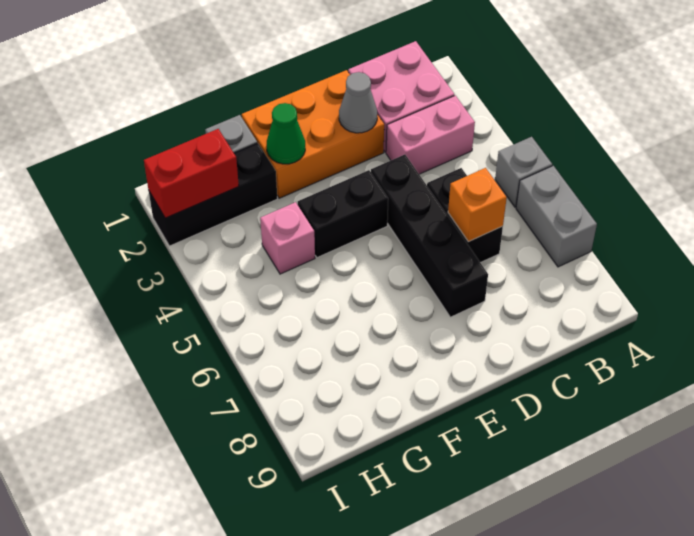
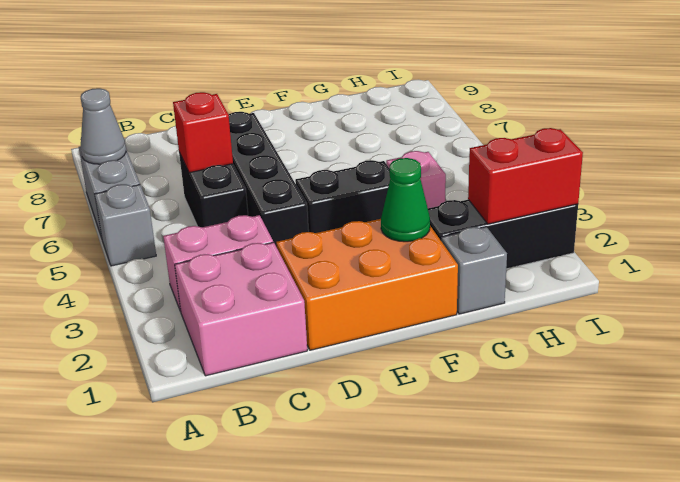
orange 1x1 brick [448,168,507,242] -> red 1x1 brick [173,92,233,173]
grey 1x1 cone [339,72,377,133] -> grey 1x1 cone moved to [81,88,126,164]

